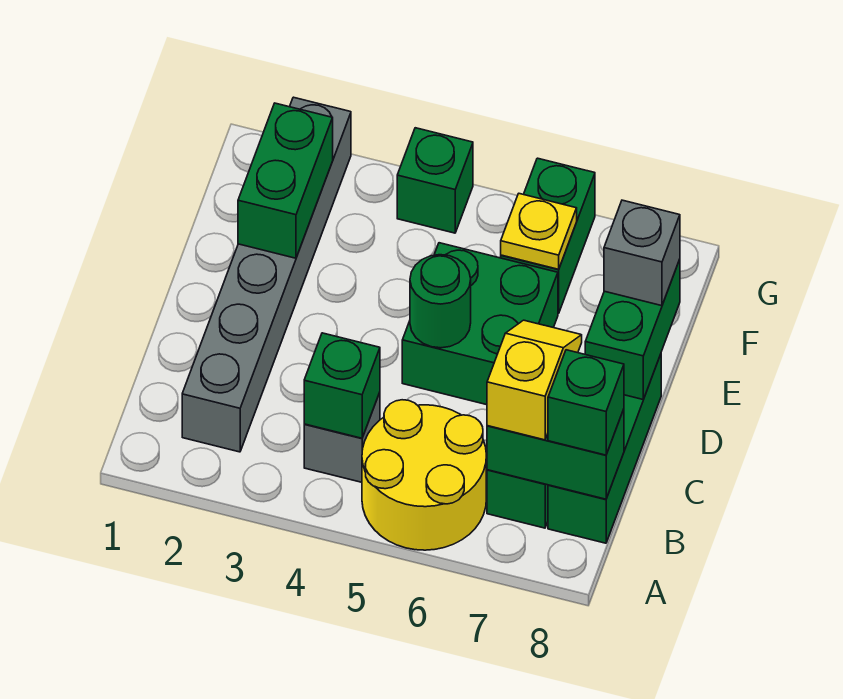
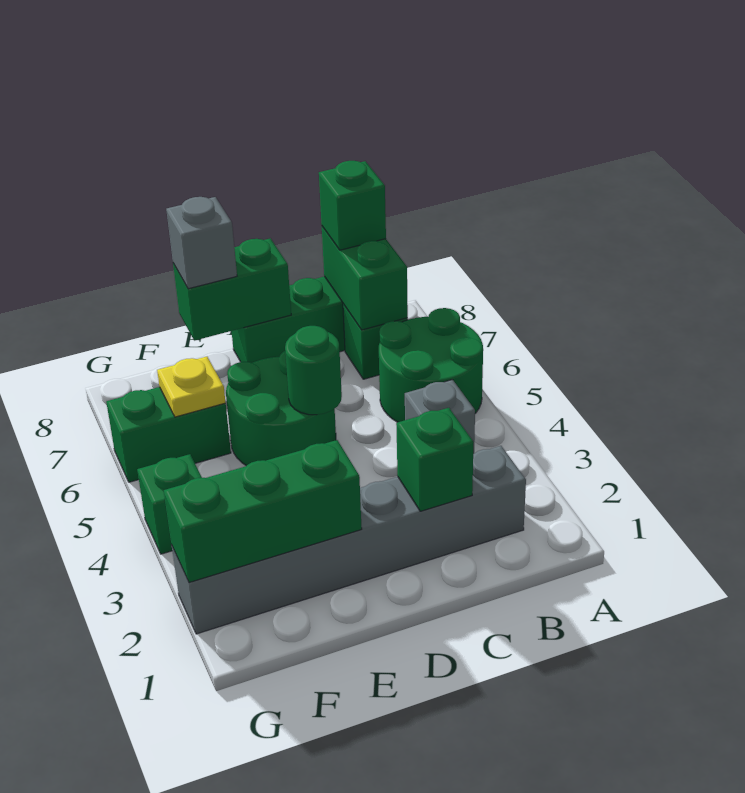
yellow 2x2 round brick [362,400,486,550] -> green 2x2 round brick [379,308,483,422]
green 1x1 brick [304,333,380,438] -> green 1x1 brick moved to [396,408,474,511]
yellow 1x2 slope [487,320,582,440] -> none
green 2x2 brick [402,243,558,405] -> green 2x2 round brick [226,351,336,465]
green 1x2 brick [238,103,333,258] -> green 1x3 brick [164,440,362,583]

